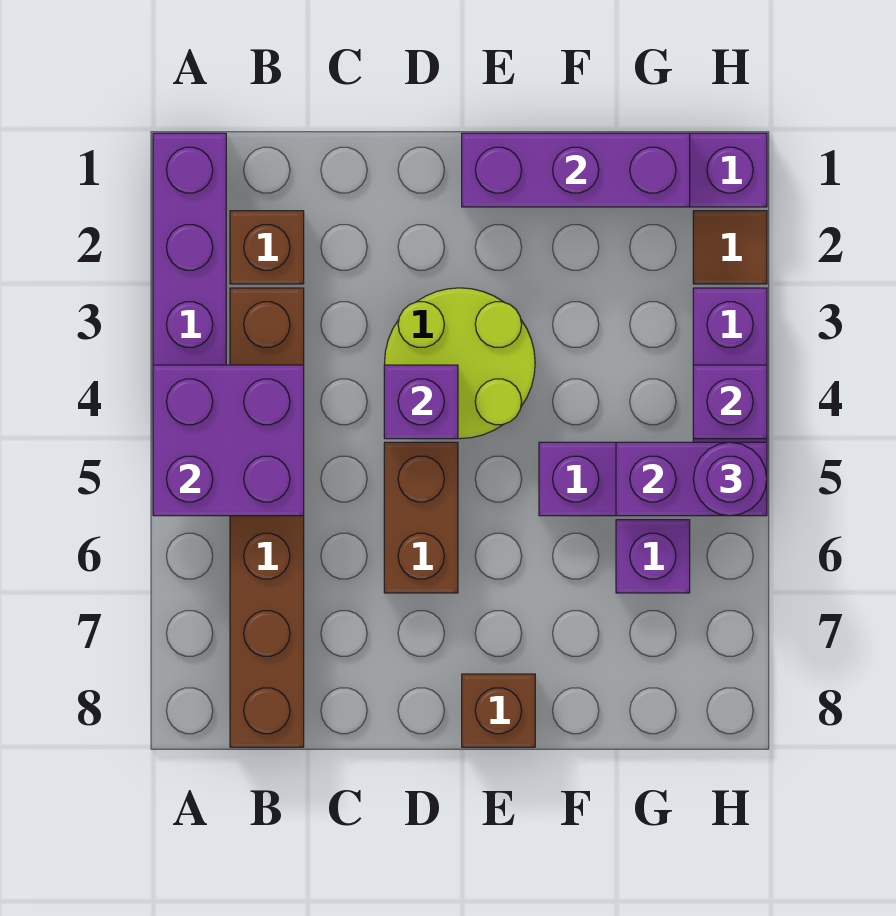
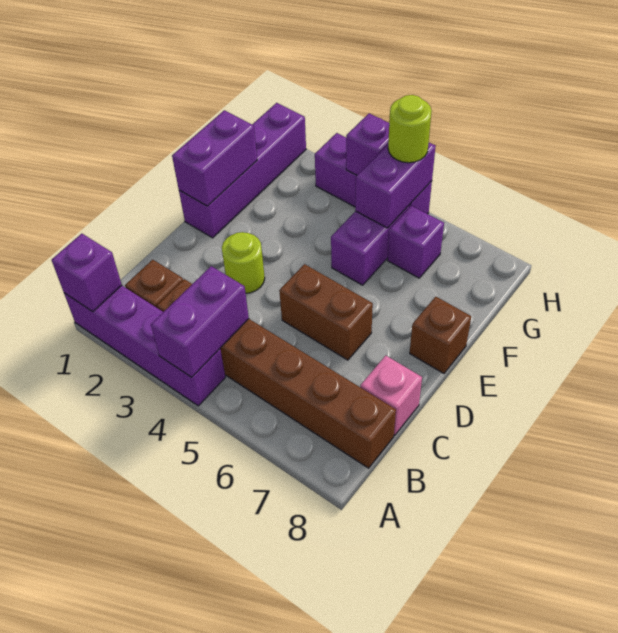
purple 2x2 brick [153,365,304,516] -> purple 1x2 brick [151,266,249,377]
none -> pink 1x1 brick [360,356,422,435]
lime 2x2 round brick [385,288,535,439] -> lime 1x1 round brick [222,232,265,293]
purple 1x1 brick [384,365,458,439] -> purple 1x1 brick moved to [52,234,122,312]
purple 1x3 brick [462,133,690,207] -> purple 1x2 brick [172,110,257,206]
brown 1x1 tile [693,211,767,284] -> none
purple 1x1 round brick [693,442,767,516] -> lime 1x1 round brick [388,95,432,163]

